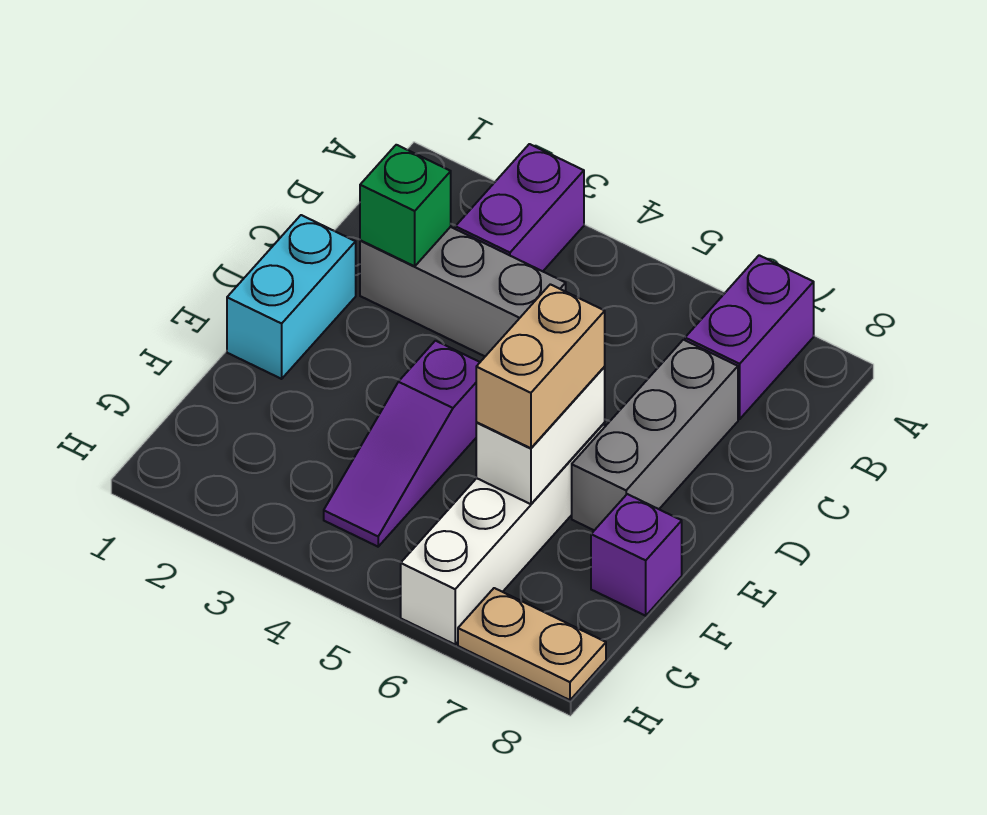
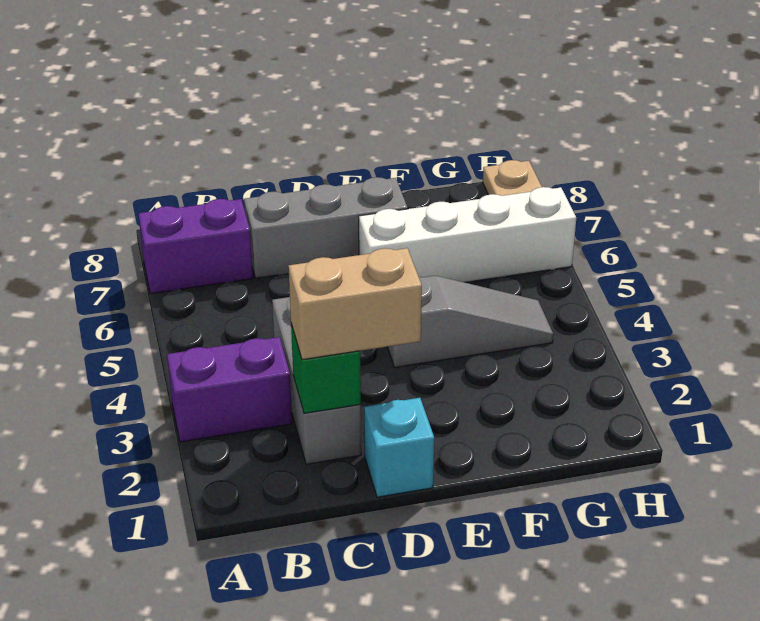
cyan 1x2 brick [227,215,356,379] -> cyan 1x1 brick [364,398,434,497]
purple 1x3 slope [324,341,480,547] -> grey 1x3 slope [388,276,553,367]
white 1x2 brick [476,366,605,504] -> none
tan 1x2 brick [476,284,605,448] -> tan 1x2 brick moved to [288,248,422,360]
purple 1x1 brick [591,494,682,616] -> none

